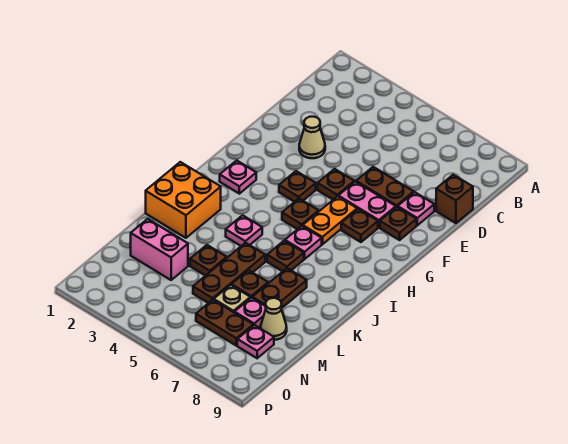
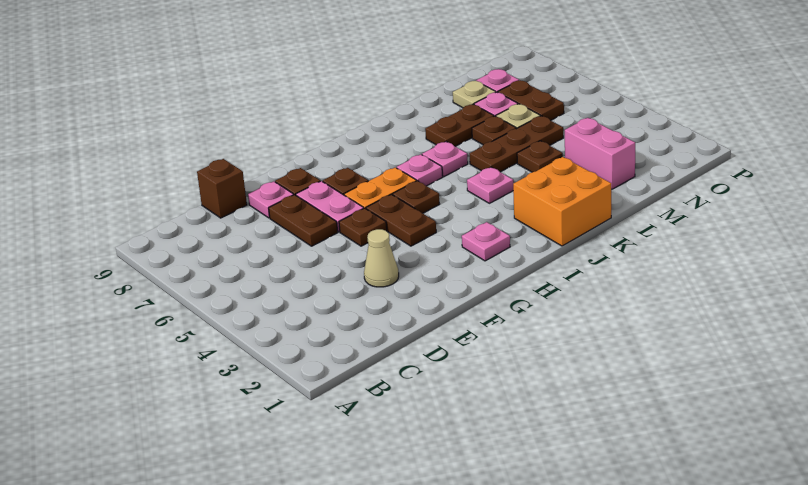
brown 1x1 plate [279,171,316,202] -> brown 1x2 plate [366,194,436,246]
brown 1x1 plate [267,241,304,271] -> pink 1x1 plate [422,142,468,176]
tan 1x1 cone [261,298,287,340] -> tan 1x1 plate [453,81,496,108]

